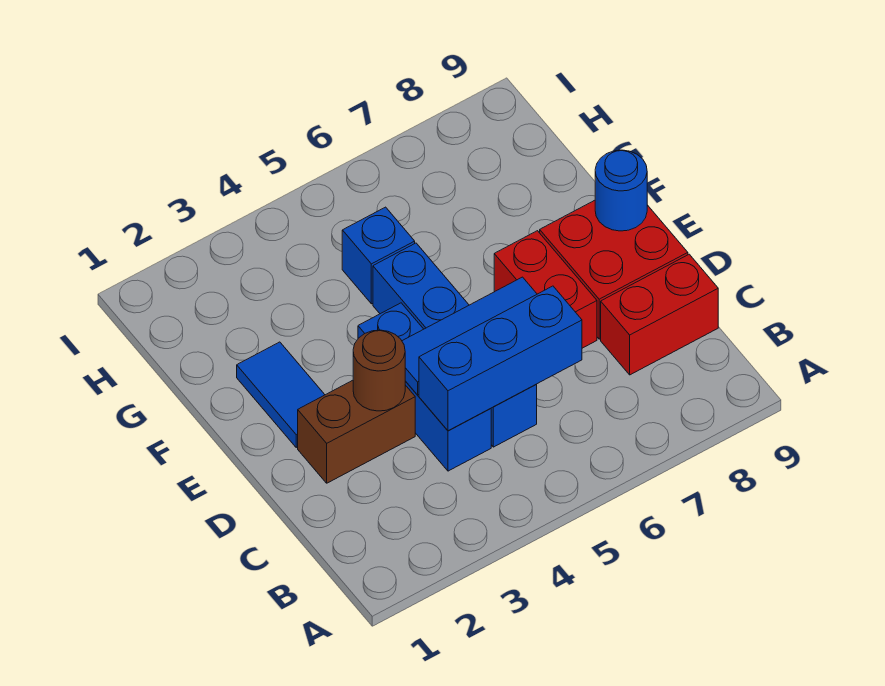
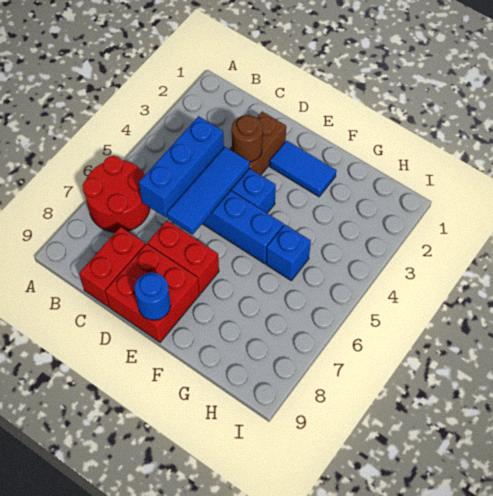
none -> red 2x2 round brick [83,156,150,232]

